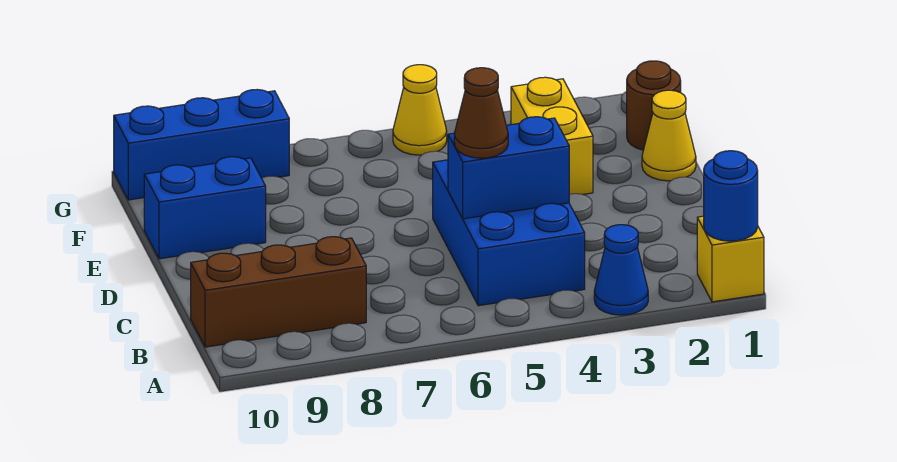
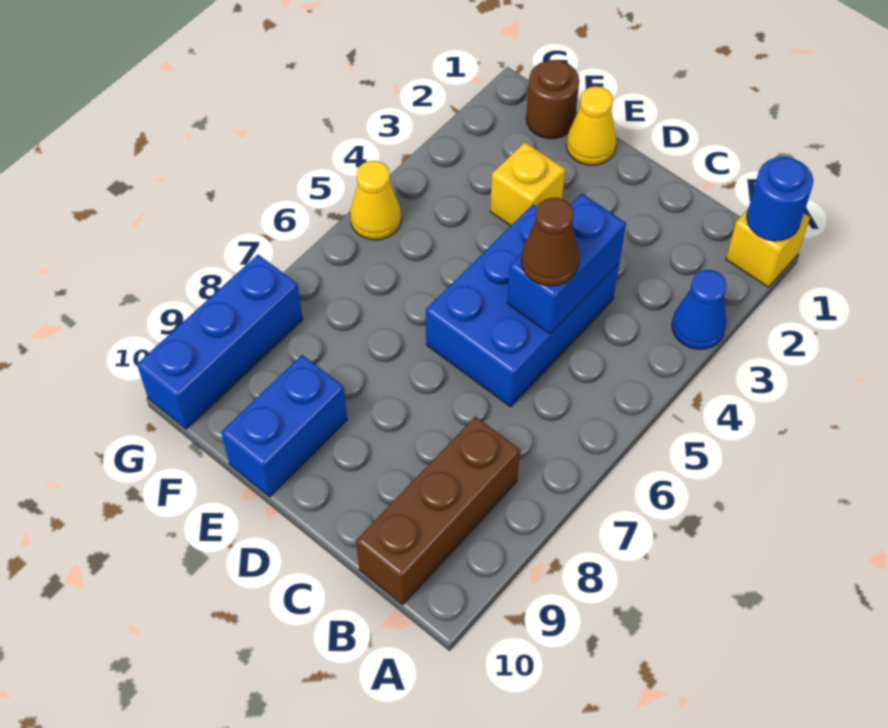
blue 2x3 brick [433,160,585,306] -> blue 2x3 brick turned to [426,204,619,407]
yellow 1x2 brick [511,77,593,195] -> yellow 1x1 brick [490,142,565,226]

